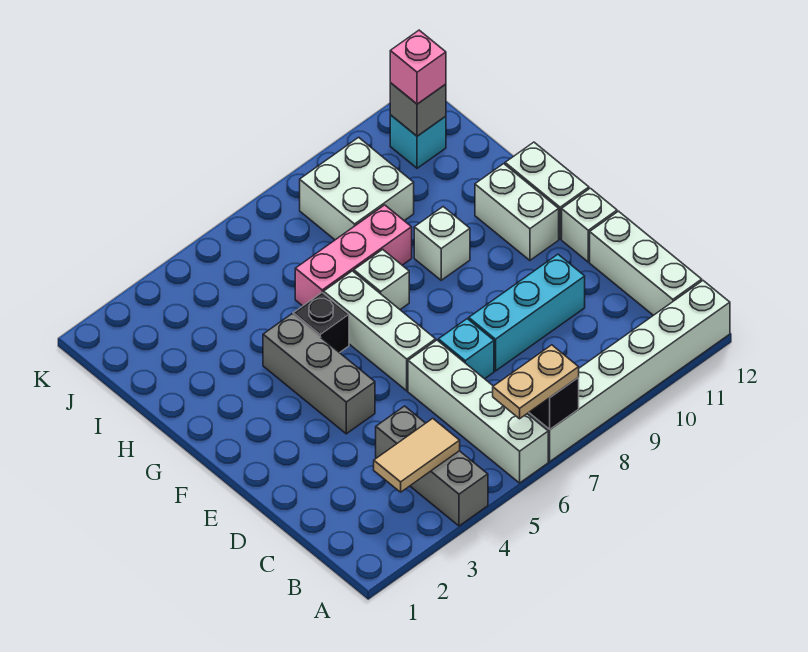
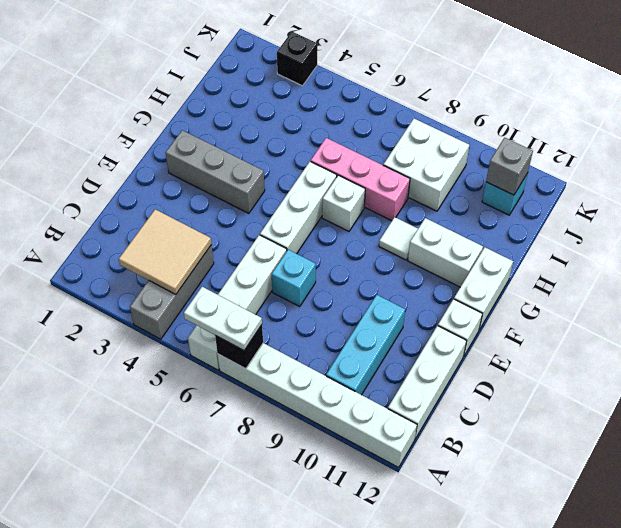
tan 1x2 plate [493,345,579,419] -> white 1x2 plate [184,287,262,350]
tan 1x2 tile [374,418,460,492] -> tan 2x2 tile [119,209,211,294]
cyan 1x3 brick [469,254,585,371] -> cyan 1x3 brick turned to [326,295,405,395]
grey 1x3 brick [263,314,375,434] -> grey 1x3 brick turned to [166,130,265,213]
white 1x2 brick [475,164,559,260] -> white 1x2 brick turned to [408,218,483,287]
black 1x1 brick [293,293,349,353] -> black 1x1 brick moved to [277,32,317,86]
white 1x1 brick [414,207,470,280] -> white 1x1 tile [379,217,418,260]
pink 1x1 brick [390,30,446,104] -> none

